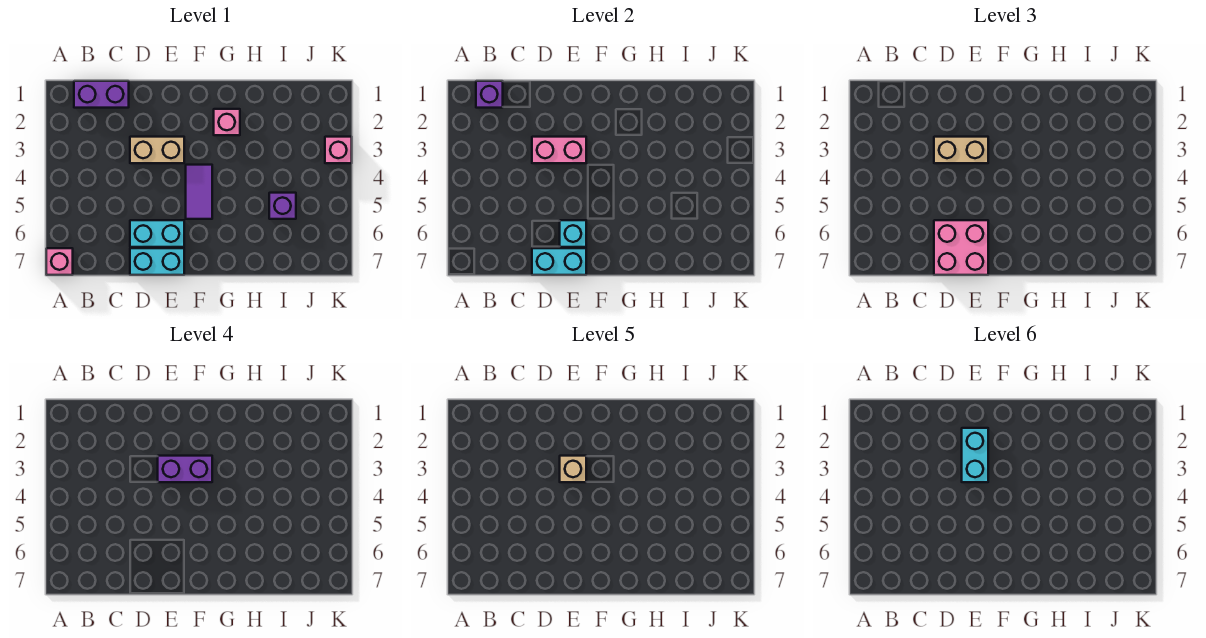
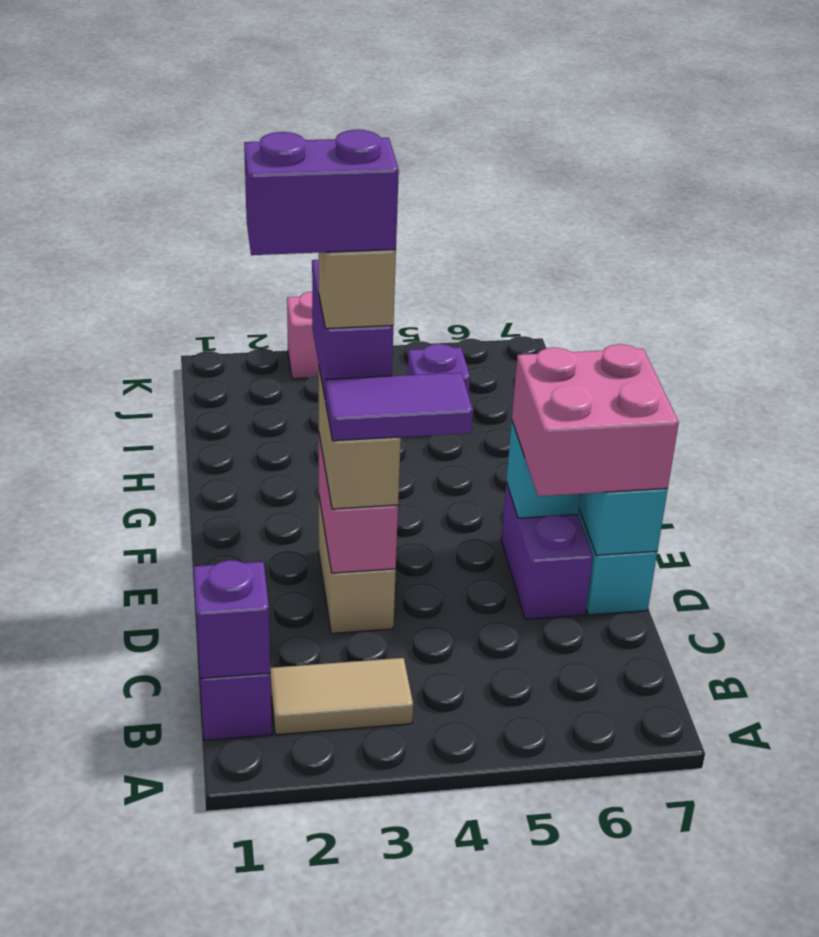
pink 1x1 brick [46,248,73,275] -> none
none -> tan 1x2 tile [270,658,413,735]
cyan 1x2 brick [130,220,184,247] -> purple 1x2 brick [501,483,593,619]
cyan 1x2 brick [962,428,988,482] -> purple 1x2 brick [244,130,399,255]
purple 1x2 tile [186,165,212,219] -> purple 1x2 tile moved to [326,373,473,441]
pink 1x1 brick [214,109,240,135] -> none

